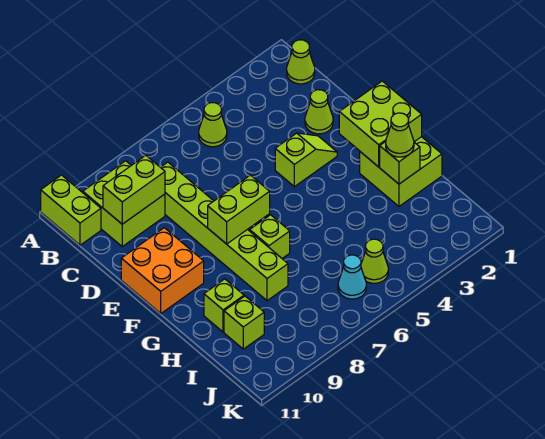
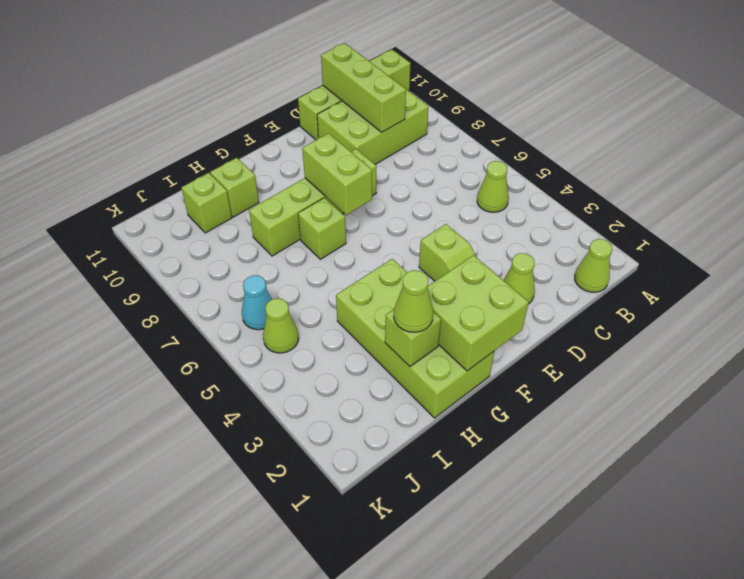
lime 1x2 brick [41,175,101,245] -> lime 1x4 brick [298,49,411,140]
lime 2x2 brick [83,161,165,246] -> lime 2x3 brick [317,89,429,165]
lime 1x6 brick [161,162,288,301] -> lime 1x4 brick [249,149,376,256]
lime 1x2 brick [103,155,165,224] -> lime 1x3 brick [321,43,406,132]
orange 2x2 brick [121,228,204,313] -> none
lime 2x2 brick [360,137,442,206] -> lime 2x4 brick [336,259,494,418]

